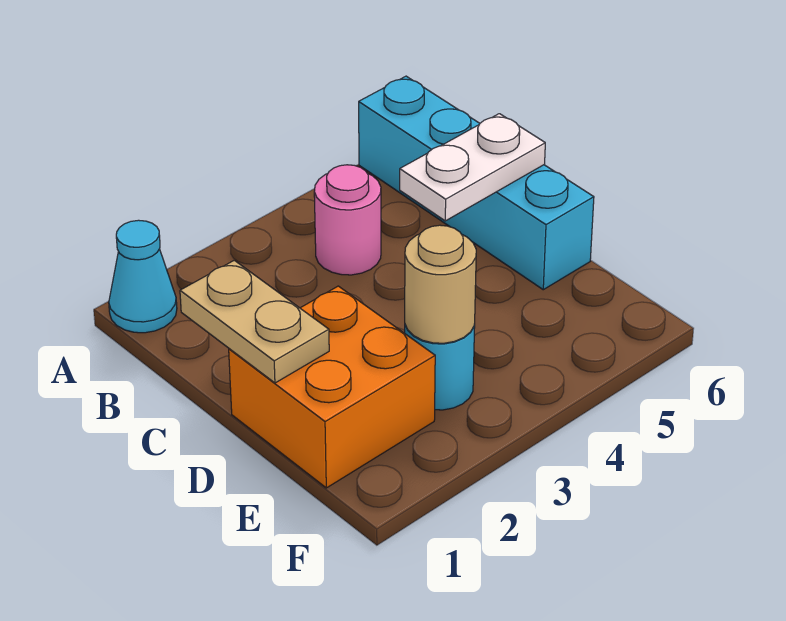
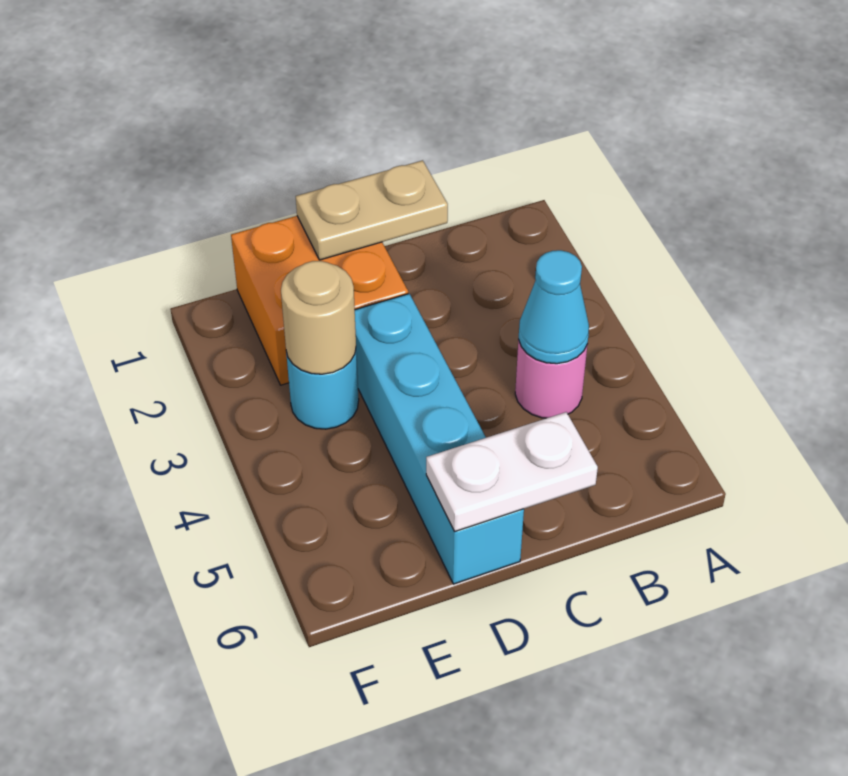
cyan 1x1 cone [109,220,177,333] -> cyan 1x1 cone moved to [519,250,589,364]
cyan 1x4 brick [359,76,594,290] -> cyan 1x4 brick turned to [355,294,524,584]
white 1x2 plate [400,114,545,221] -> white 1x2 plate turned to [426,412,598,531]

